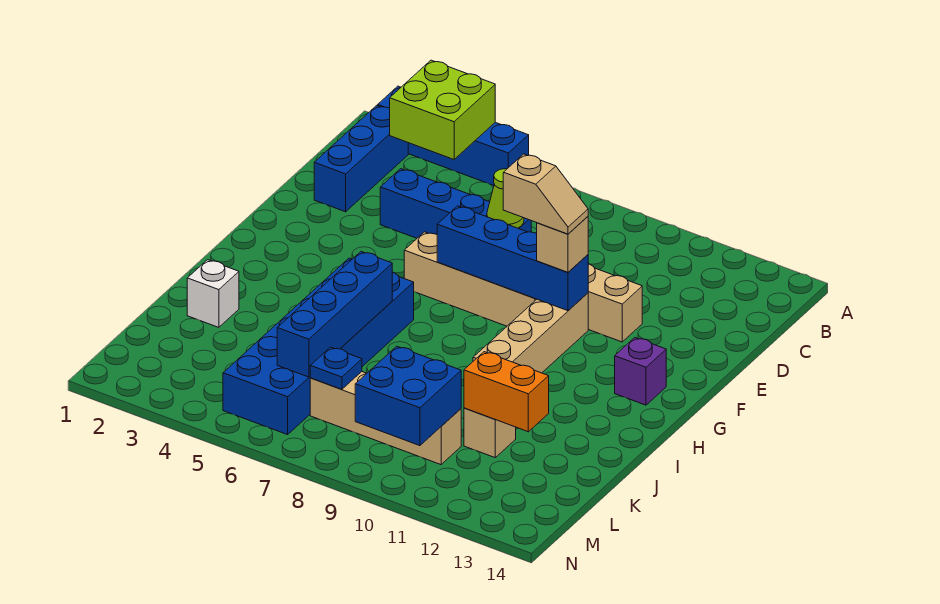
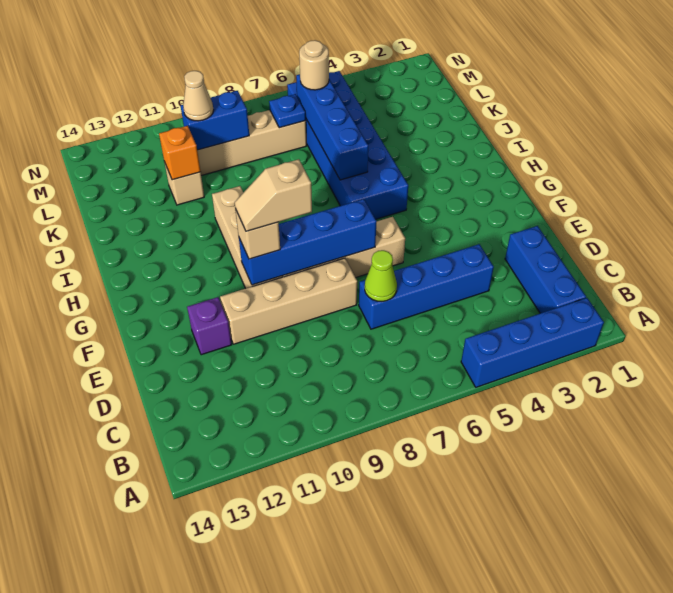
lime 2x2 brick [390,60,495,159] -> none
purple 1x1 brick [615,338,666,405] -> purple 1x1 brick moved to [187,297,232,355]
white 1x1 brick [187,260,239,327] -> none
orange 1x2 brick [464,352,549,432] -> orange 1x1 brick [159,126,201,180]
none -> tan 1x1 round brick [299,40,329,90]
blue 2x2 brick [355,346,461,446] -> blue 1x2 brick [181,91,249,150]
none -> tan 1x1 cone [183,71,213,121]

